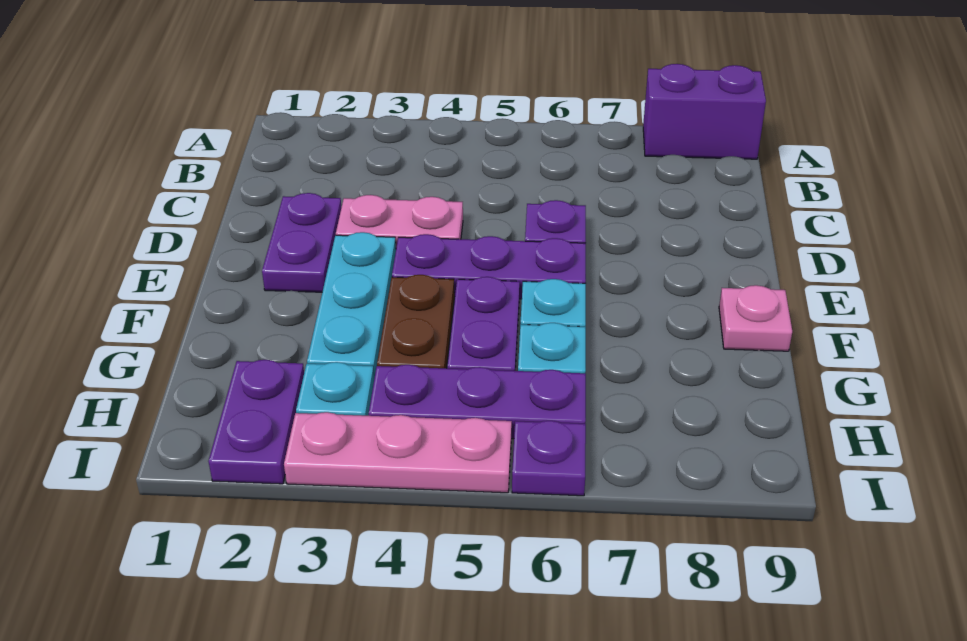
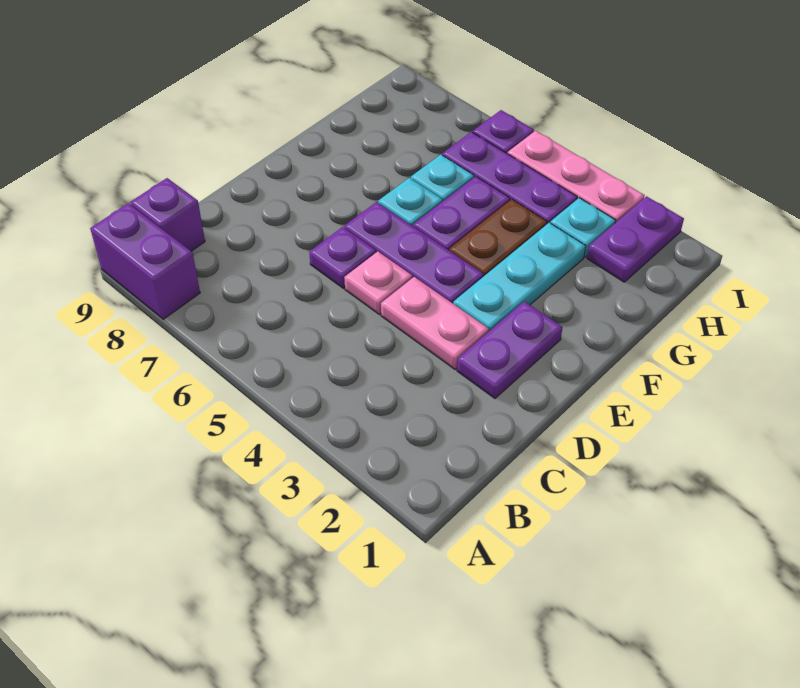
none -> purple 1x1 brick [130,178,205,251]
pink 1x1 plate [719,285,792,351] -> pink 1x1 plate moved to [344,252,412,314]

